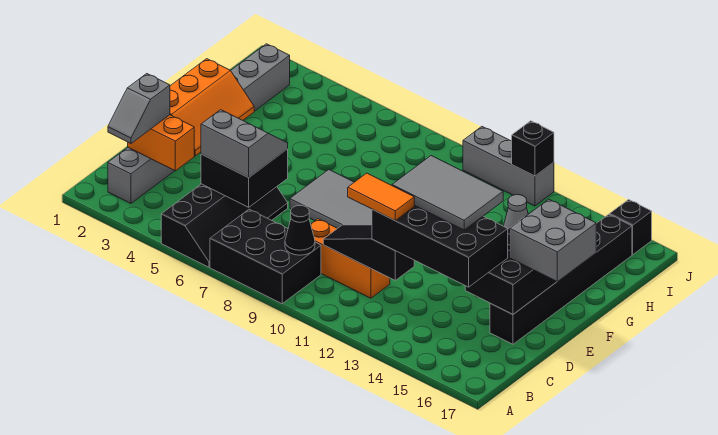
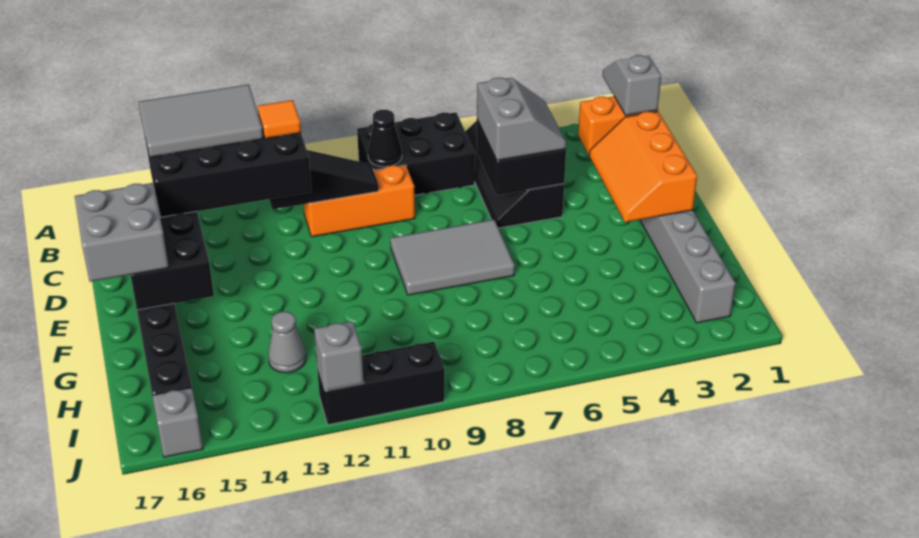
grey 2x2 slope [201,110,288,177] -> grey 2x2 slope turned to [477,78,566,160]
orange 1x2 tile [348,173,414,220] -> orange 1x1 tile [258,100,301,139]
grey 2x3 tile [392,156,503,230] -> grey 2x3 tile moved to [138,85,263,157]
grey 1x3 brick [463,127,554,206] -> black 1x3 brick [317,342,444,425]
black 1x1 brick [512,121,554,176] -> grey 1x1 brick [314,321,364,391]
black 1x1 brick [610,200,652,255] -> grey 1x1 brick [152,388,203,457]

